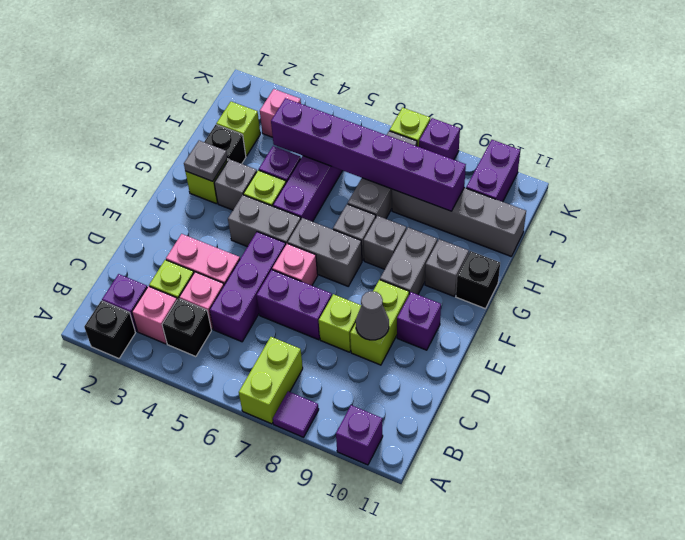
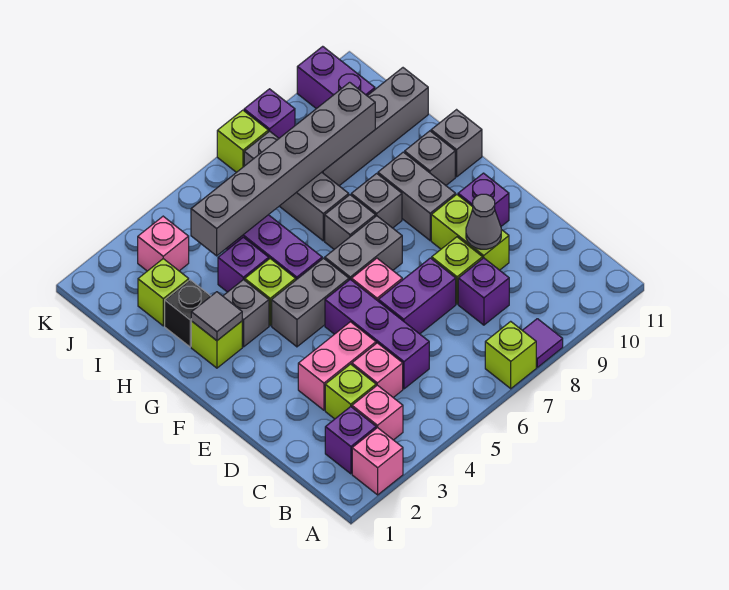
black 1x1 brick [84,301,135,358] -> pink 1x1 brick [352,428,403,495]
lime 1x2 brick [239,337,303,424] -> lime 1x1 brick [485,321,536,389]
purple 1x1 brick [336,405,383,465] -> purple 1x1 brick moved to [458,258,509,325]
black 1x1 brick [162,299,211,357] -> none
grey 1x1 plate [184,141,227,181] -> grey 1x1 tile [191,292,242,341]
black 1x1 brick [456,251,500,309] -> grey 1x1 brick [431,110,482,177]
purple 1x6 brick [271,98,466,211] -> grey 1x6 brick [191,82,375,256]

